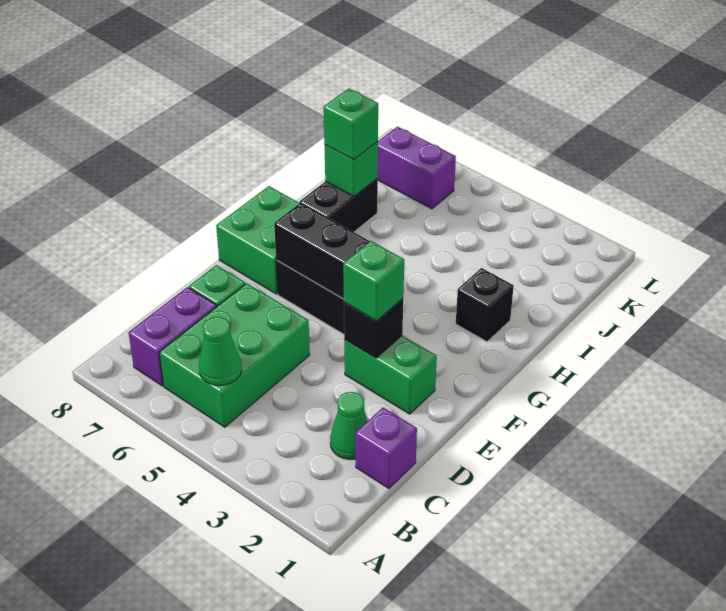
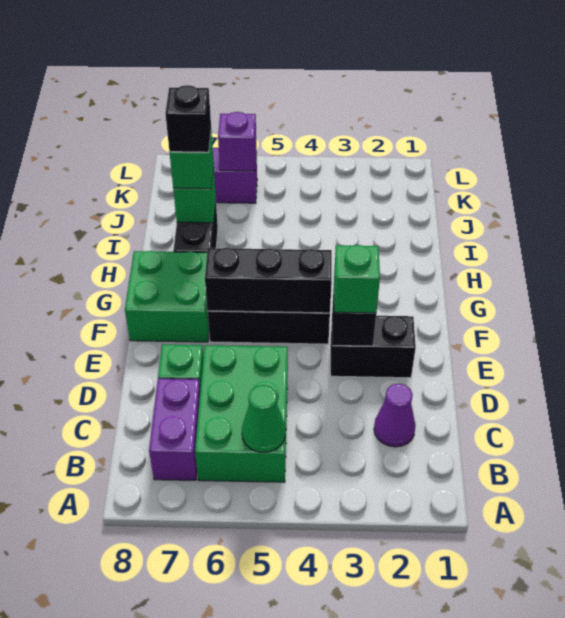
purple 1x1 brick [355,407,417,489] -> purple 1x1 brick moved to [218,112,256,171]
green 1x1 cone [330,392,368,460] -> purple 1x1 cone [374,384,416,447]
green 1x2 brick [344,336,437,414] -> black 1x2 brick [330,316,416,378]
black 1x1 brick [456,268,514,342] -> black 1x1 brick moved to [165,85,211,152]

